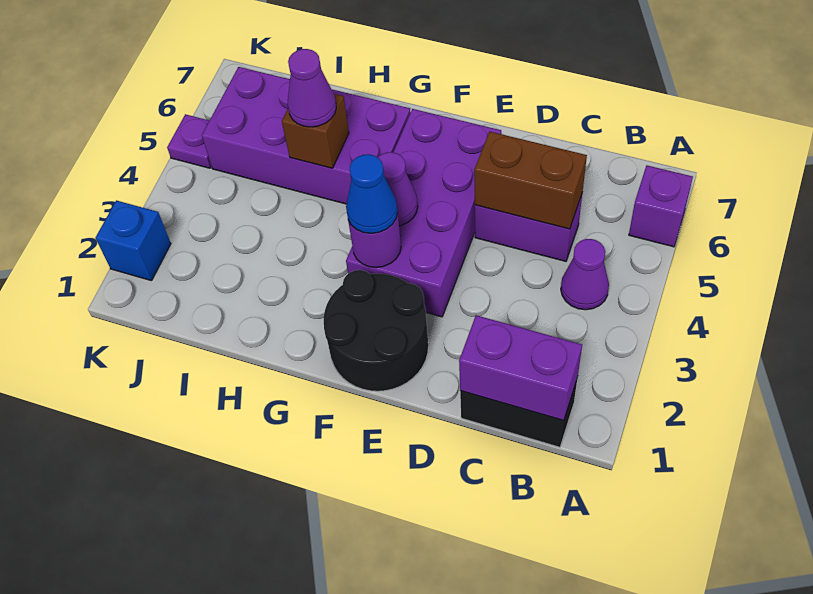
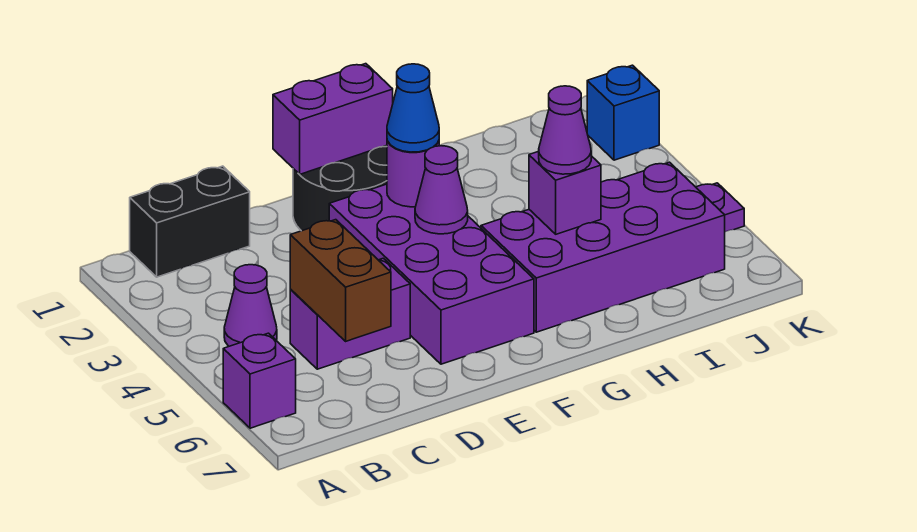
purple 1x2 brick [459,315,582,420] -> purple 1x2 brick moved to [273,64,393,174]
brown 1x2 brick [474,132,587,229] -> brown 1x2 brick turned to [290,220,391,341]
brown 1x1 brick [282,94,349,168] -> purple 1x1 brick [529,151,601,234]

